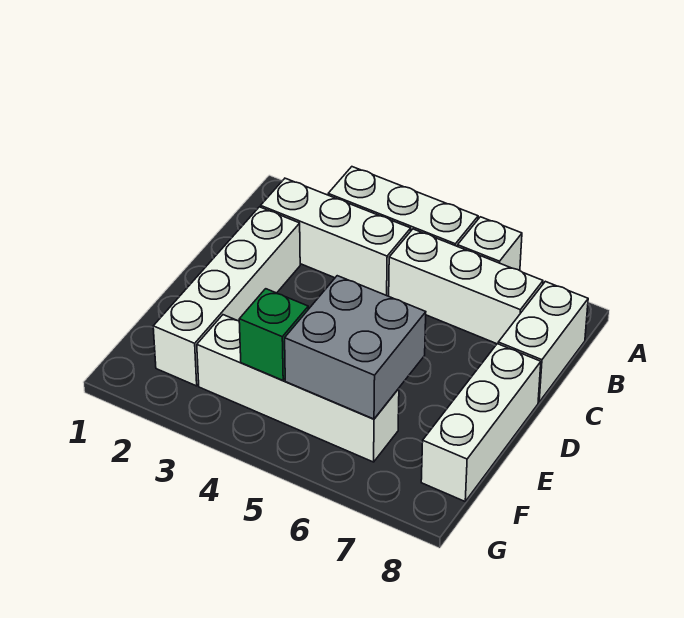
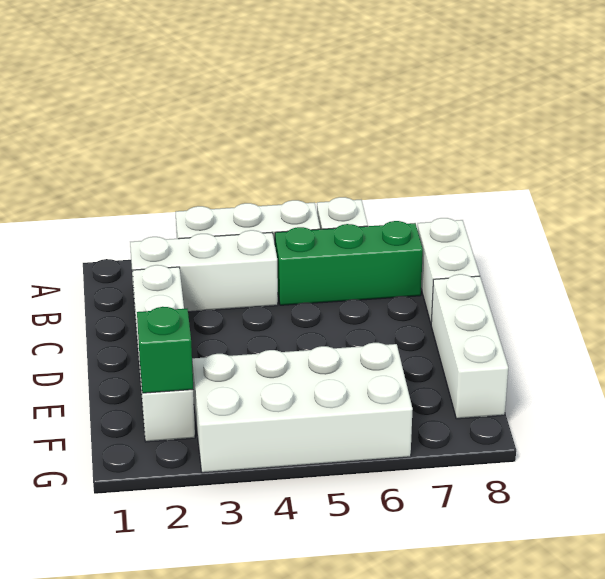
white 1x3 brick [389,229,543,344] -> green 1x3 brick [275,221,423,305]
grey 2x2 brick [285,276,426,419] -> none
white 1x4 brick [197,315,399,462] -> white 2x4 brick [192,343,413,473]
green 1x1 brick [239,289,308,380] -> green 1x1 brick moved to [137,307,193,393]

